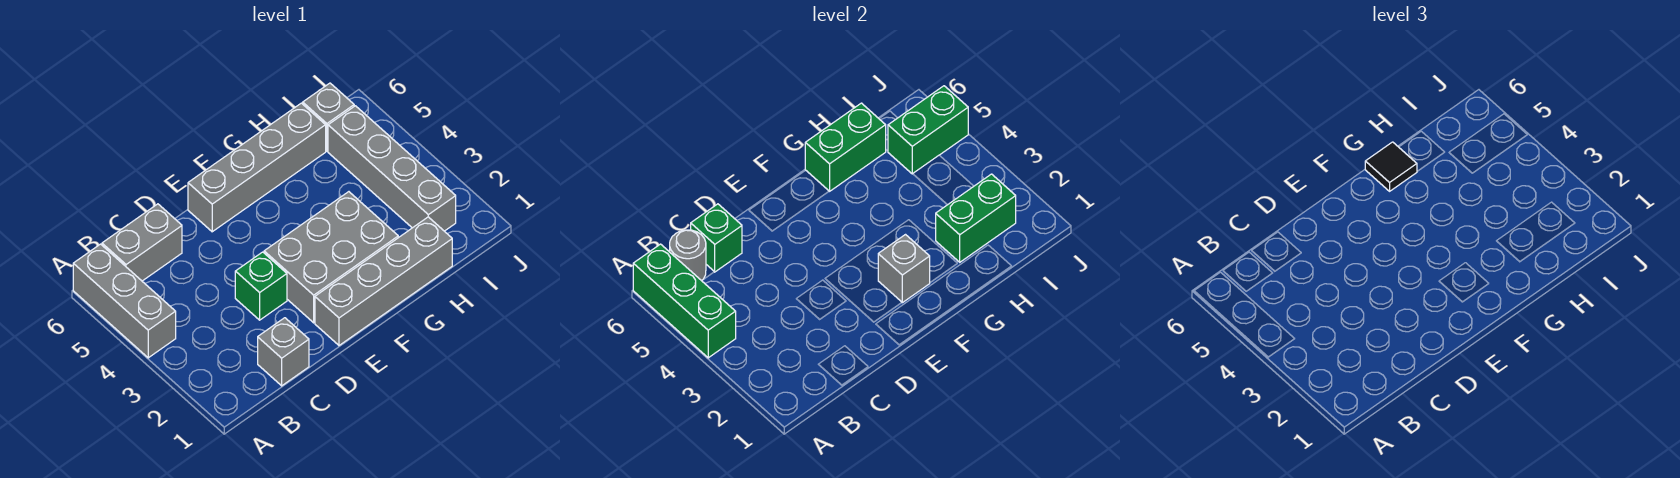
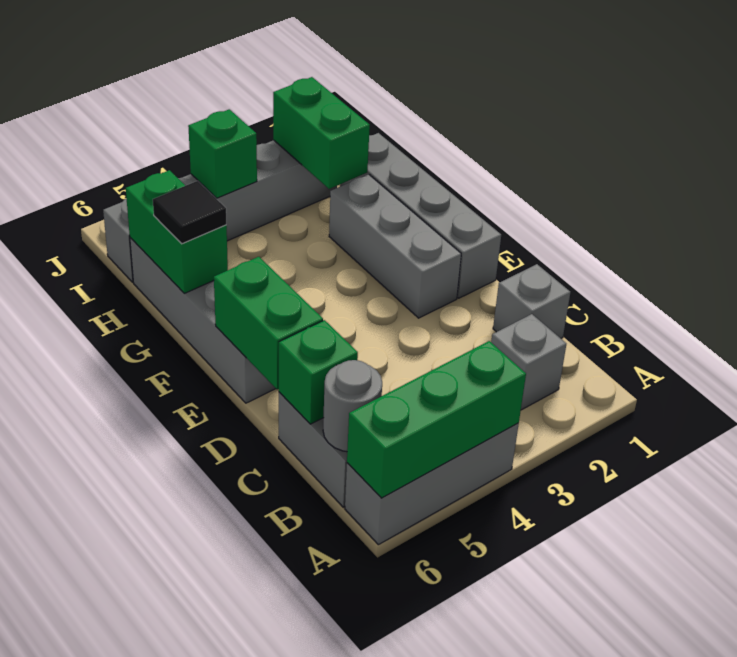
green 1x1 brick [235,252,287,320] -> green 1x1 brick moved to [188,109,257,198]
grey 2x3 brick [264,192,398,323] -> grey 1x3 brick [329,174,461,318]
grey 1x1 brick [878,235,930,303] -> grey 1x1 brick moved to [491,314,566,410]
green 1x2 brick [888,86,968,174] -> green 1x2 brick moved to [214,257,323,389]

